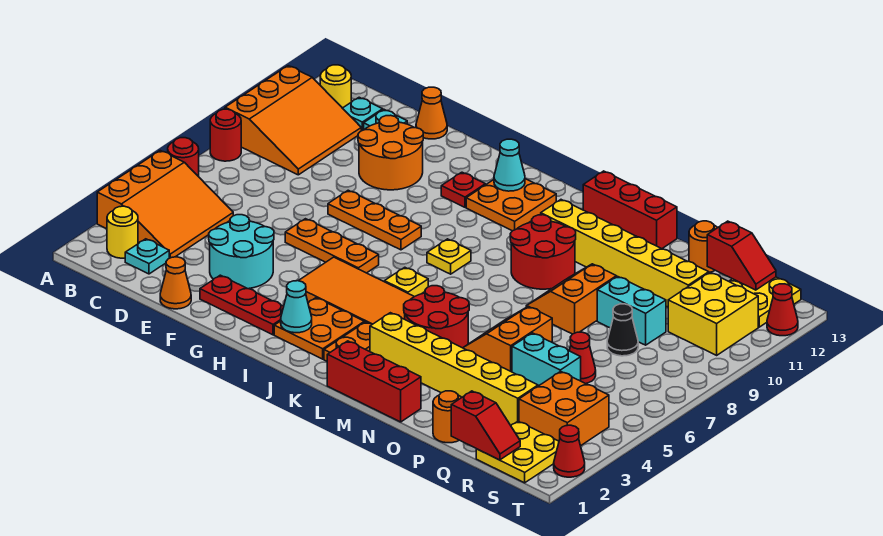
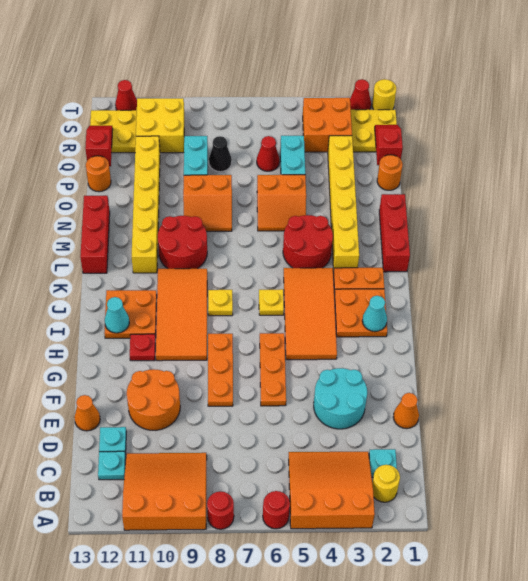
yellow 1x1 round brick [320,65,351,108] -> yellow 1x1 round brick moved to [372,79,396,110]
red 1x3 plate [200,275,284,335] -> none
none -> orange 2x4 tile [156,269,207,361]

